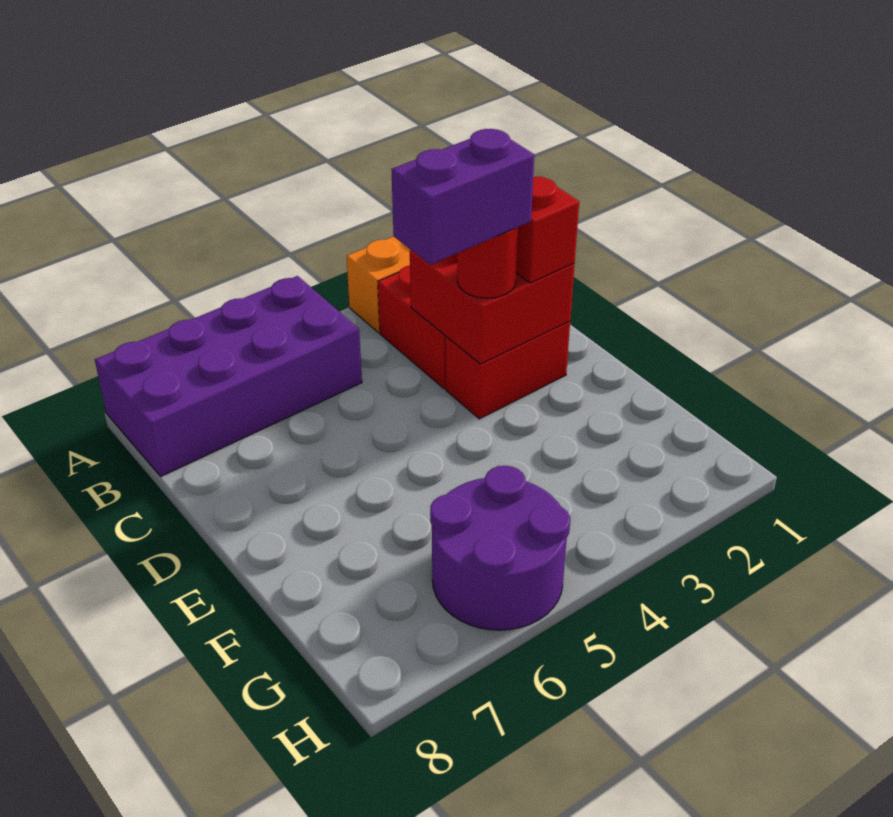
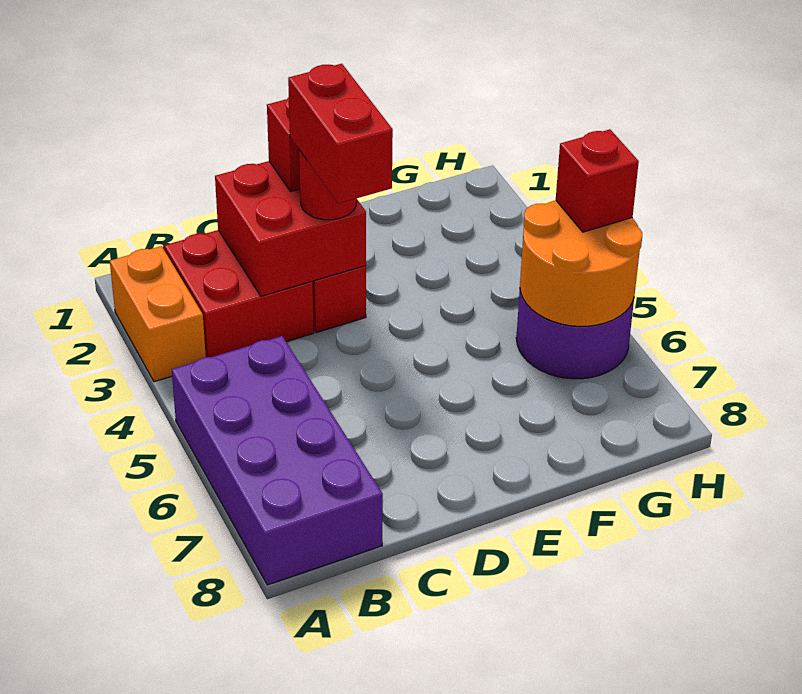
purple 1x2 brick [391,129,534,265] -> red 1x2 brick [288,64,393,204]
none -> orange 2x2 round brick [520,200,642,326]
none -> red 1x1 brick [556,129,639,232]

